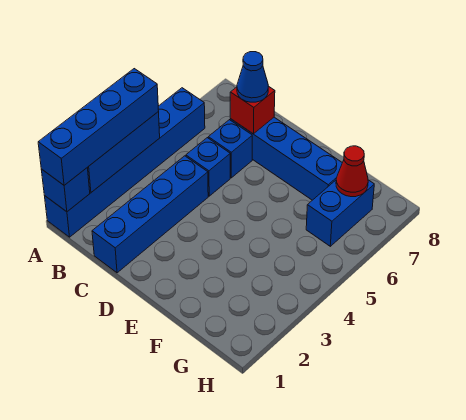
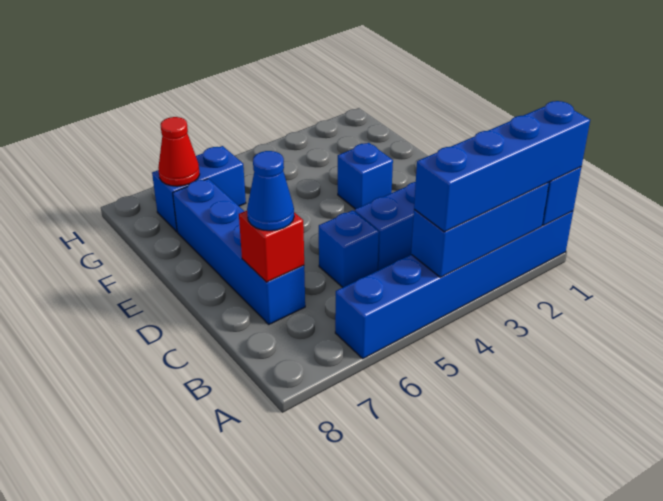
blue 1x1 brick [208,120,252,178] -> blue 1x1 brick moved to [338,143,393,209]

